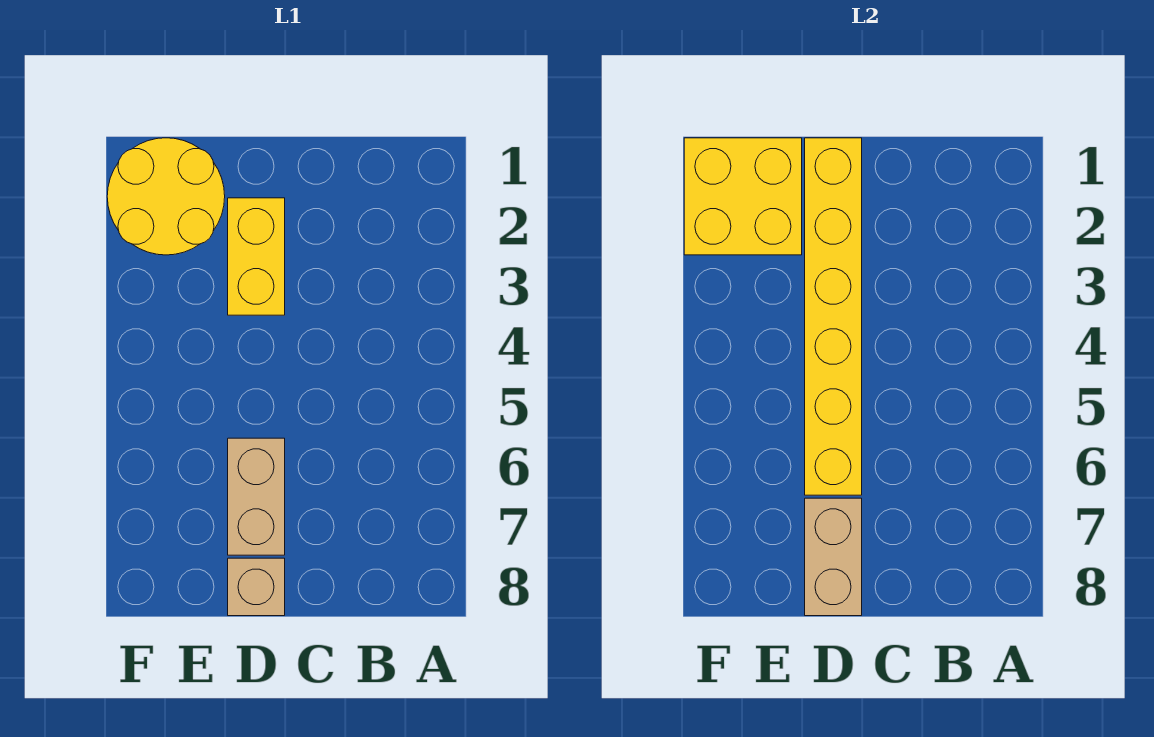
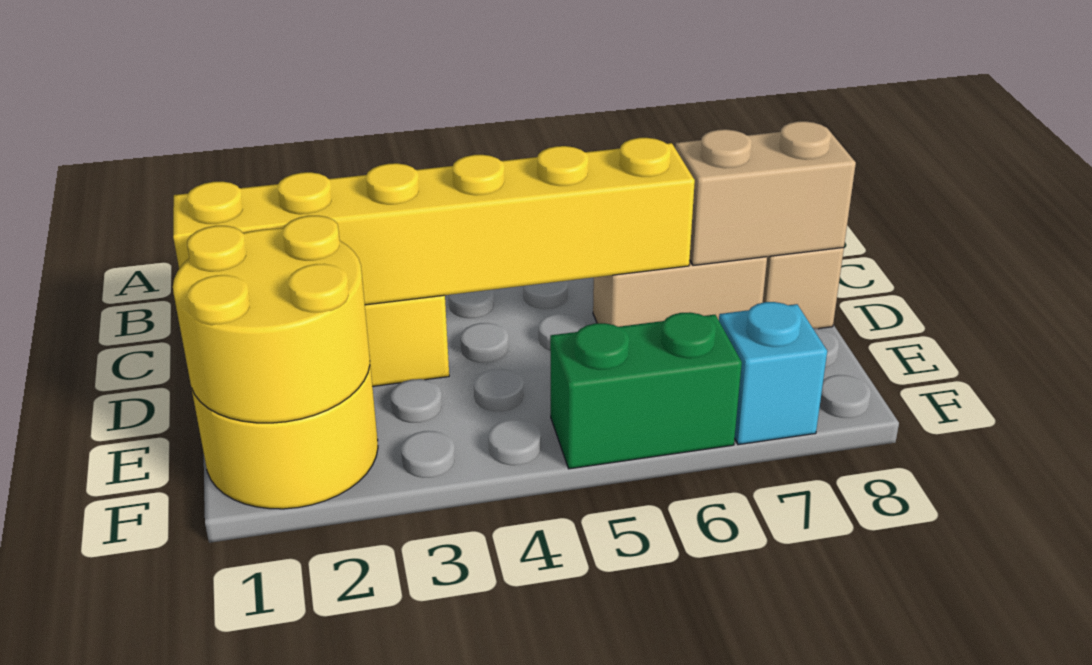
yellow 2x2 brick [684,138,802,255] -> yellow 2x2 round brick [173,216,370,423]
none -> green 1x2 brick [550,312,742,469]
none -> cyan 1x1 brick [719,302,827,445]

